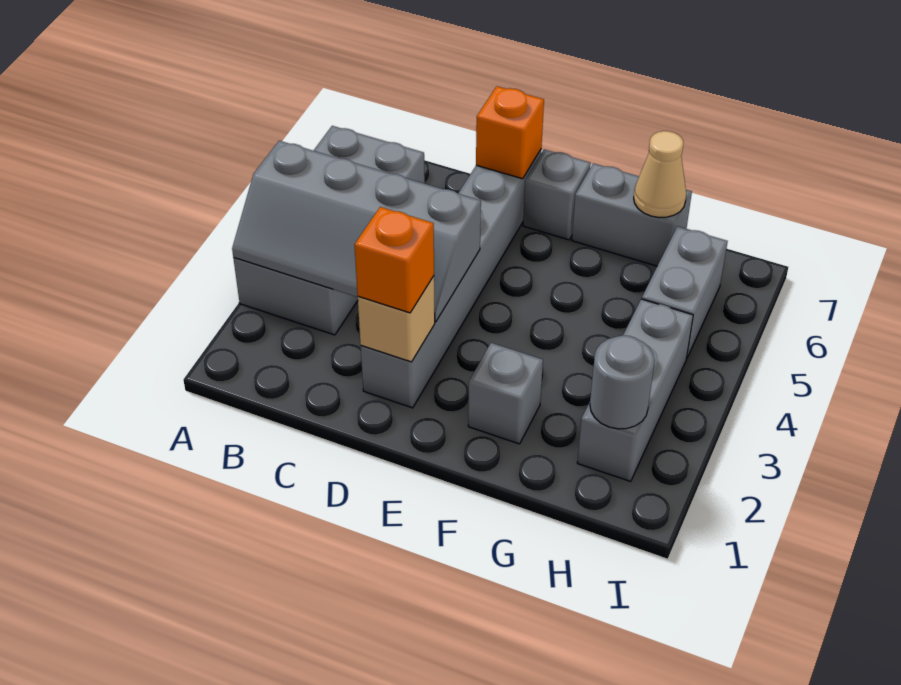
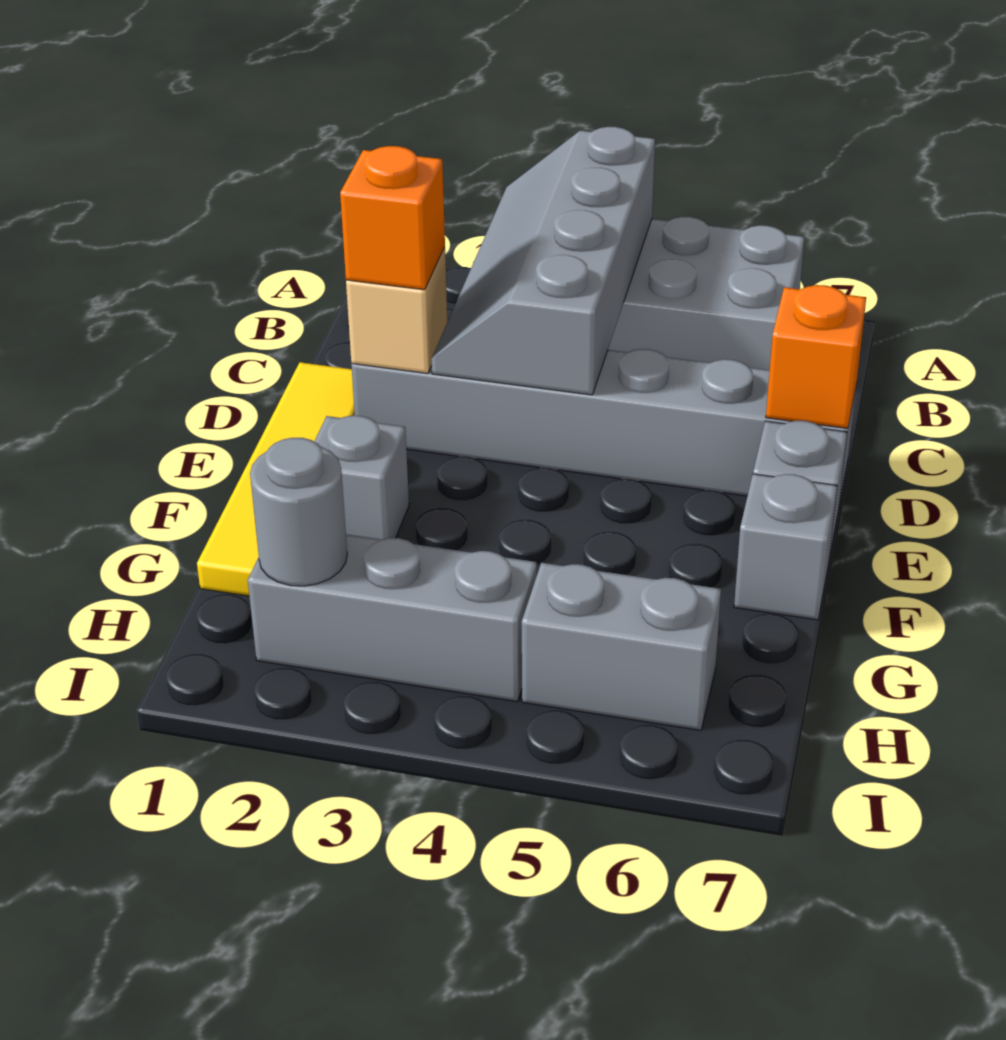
none -> yellow 1x4 tile [197,362,355,596]
grey 1x2 brick [572,163,692,266] -> grey 1x1 brick [734,474,837,620]
tan 1x1 cone [634,131,686,218] -> none

